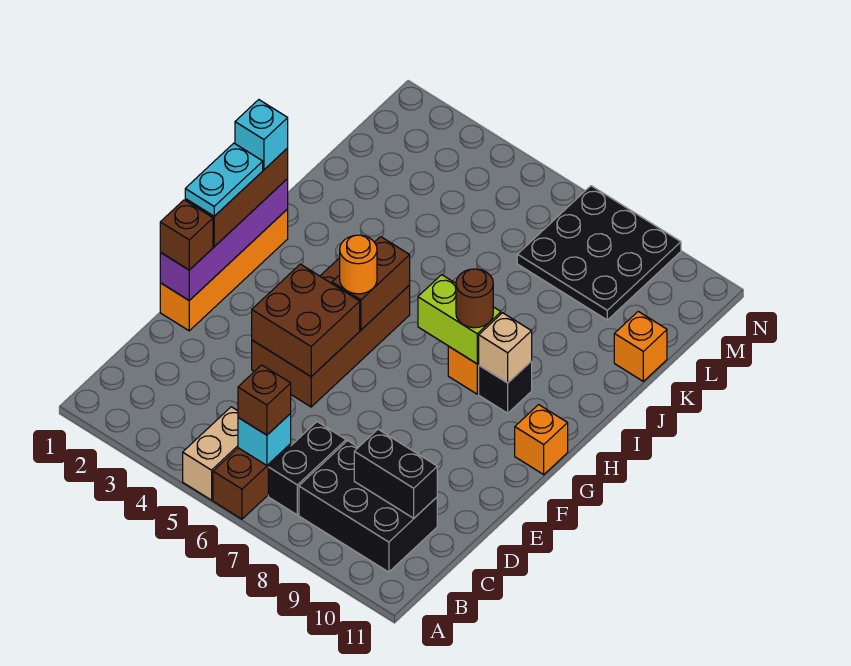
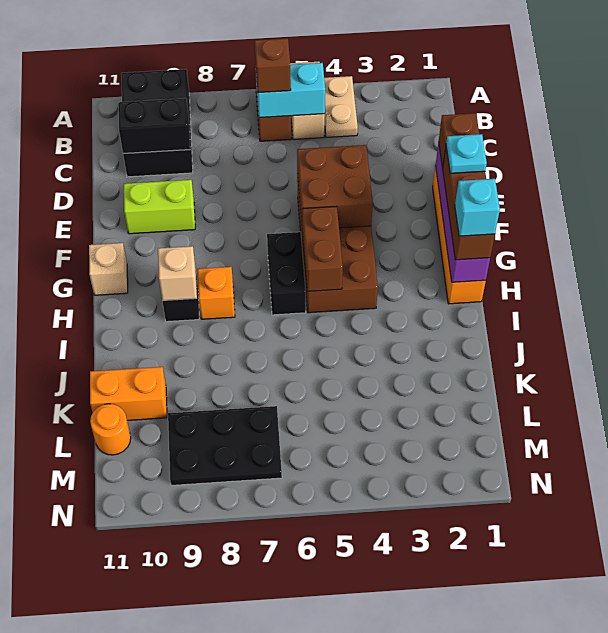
none -> tan 1x2 plate [324,76,358,137]
cyan 1x1 brick [238,414,291,465] -> cyan 1x2 brick [256,63,325,118]
black 1x2 brick [268,422,346,515] -> black 1x2 brick moved to [267,232,306,315]
black 2x3 brick [299,441,437,572] -> black 2x3 brick turned to [121,69,193,177]
cyan 1x2 plate [185,143,263,216] -> cyan 1x1 plate [446,134,487,173]
orange 1x1 round brick [340,235,377,294] -> orange 1x1 round brick moved to [90,404,131,455]
orange 1x1 brick [515,405,568,475] -> tan 1x1 brick [89,243,128,295]
lime 1x2 brick [418,275,501,364] -> lime 1x2 brick moved to [124,180,195,234]
brown 1x1 round brick [456,269,493,328] -> none
orange 1x1 brick [614,311,667,381] -> orange 1x2 brick [90,367,167,420]
black 3x3 plate [517,186,681,320] -> black 2x3 plate [168,406,282,485]

